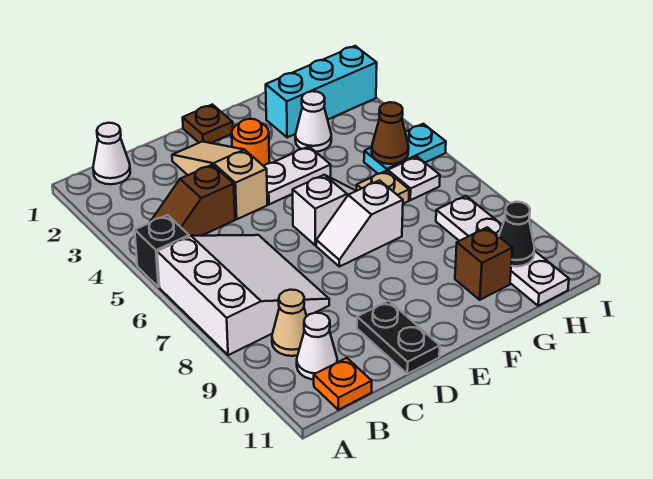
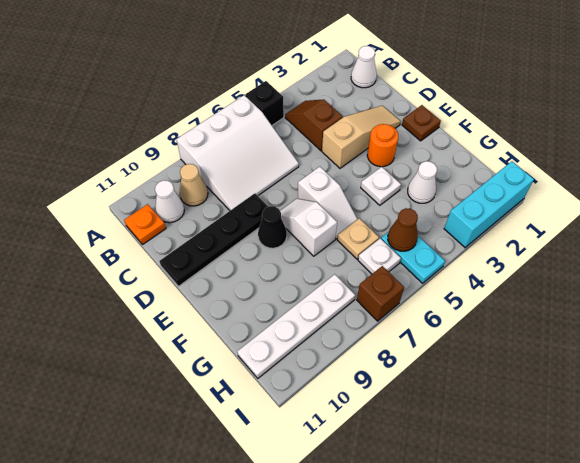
black 1x2 plate [357,301,440,374] -> black 1x4 plate [160,193,268,286]
white 1x2 plate [264,146,331,204] -> white 1x1 plate [361,167,401,205]
cyan 1x3 brick [266,46,377,137] -> cyan 1x3 brick turned to [444,161,534,248]
brown 1x1 brick [455,227,512,300] -> brown 1x1 brick moved to [357,266,404,321]
black 1x1 cone [499,202,535,266] -> black 1x1 cone moved to [258,206,287,248]

